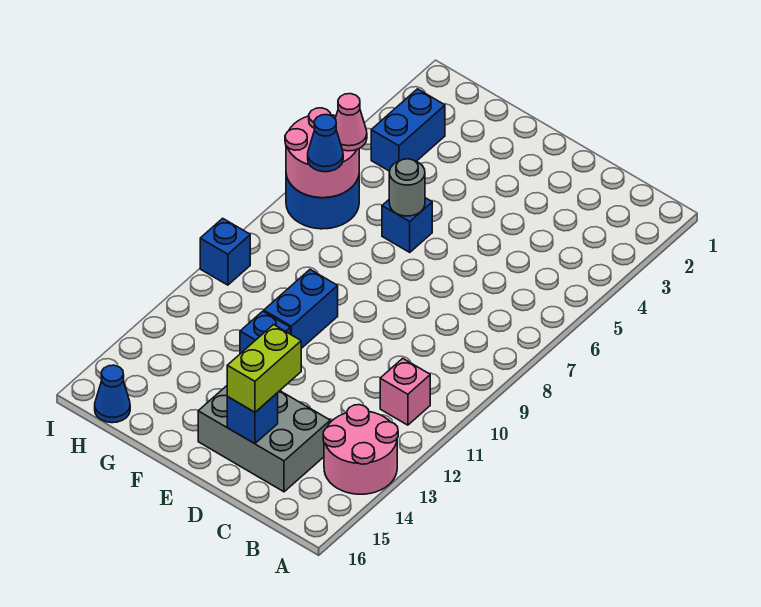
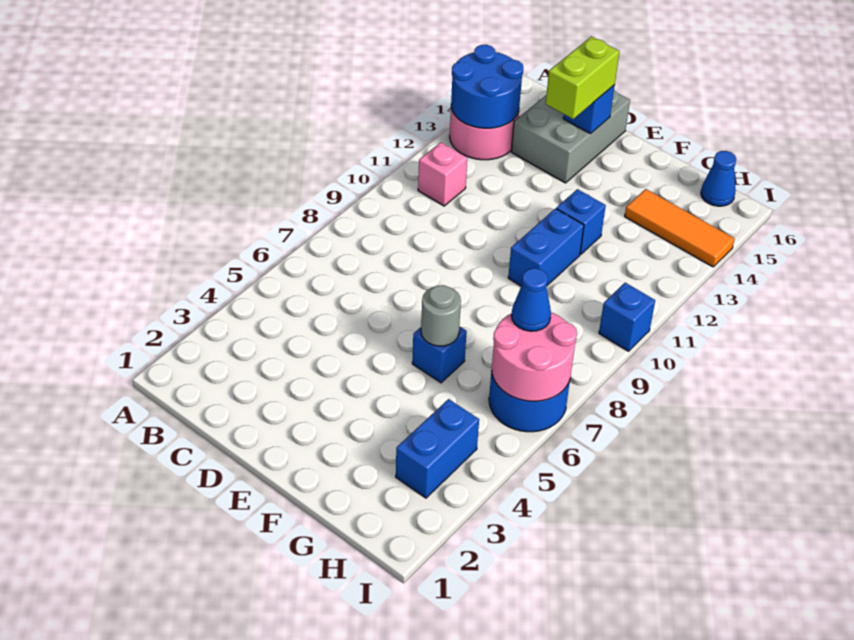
none -> blue 2x2 round brick [451,45,523,128]
grey 2x3 brick [198,386,330,492] -> grey 2x3 brick turned to [511,91,630,183]
none -> orange 1x3 tile [625,189,735,267]
pink 1x1 cone [335,94,367,151] -> none

